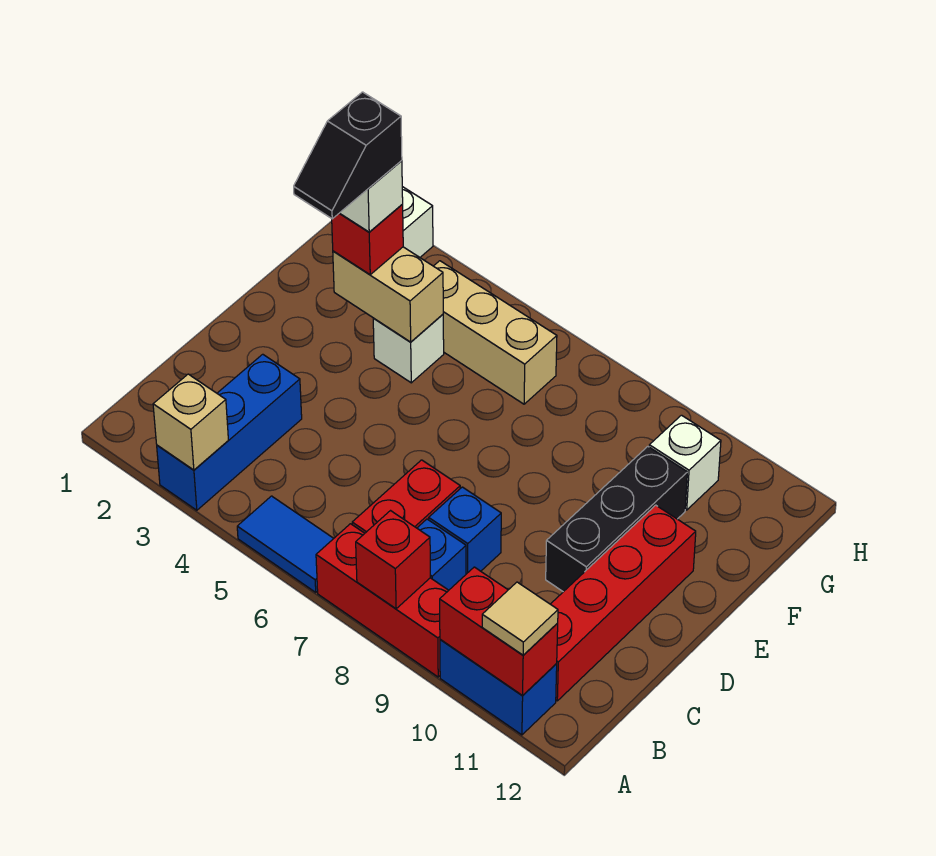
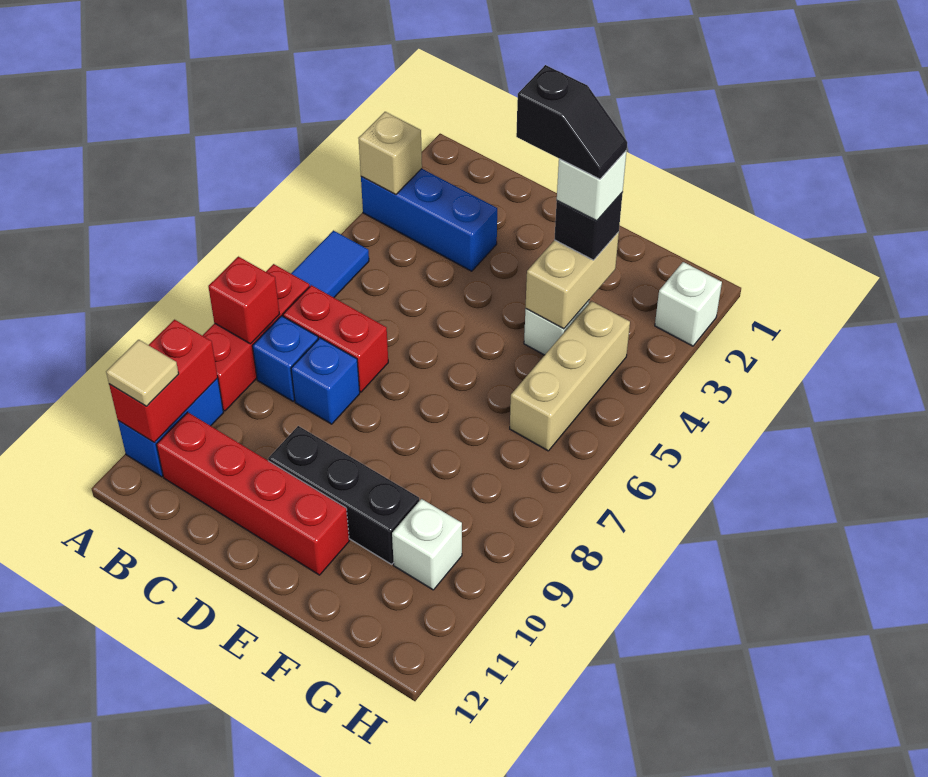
black 1x2 slope [294,92,402,219] -> black 1x2 slope turned to [516,65,627,179]
red 1x1 brick [332,205,403,275] -> black 1x1 brick [554,192,623,260]

